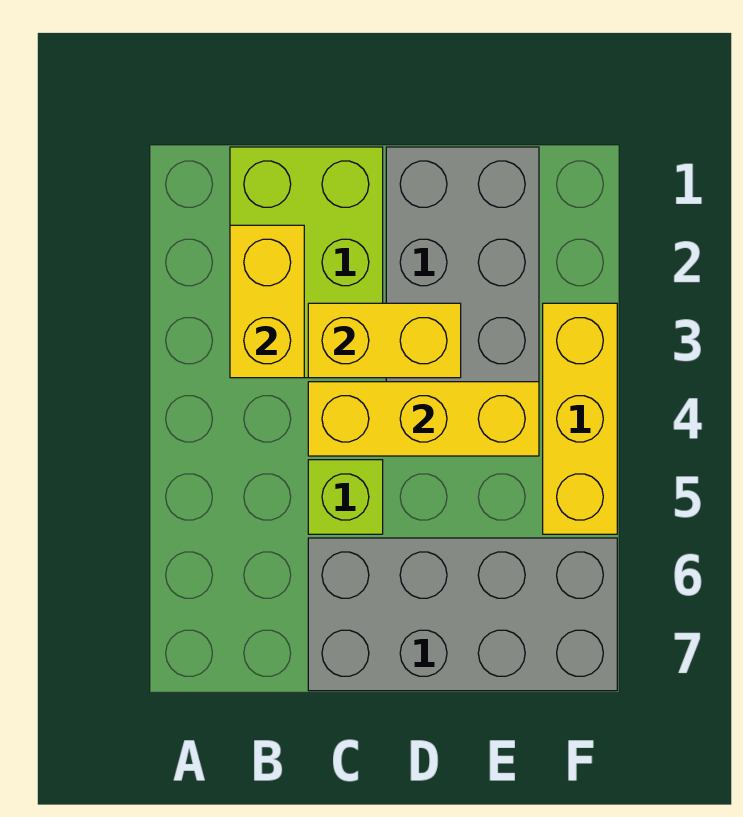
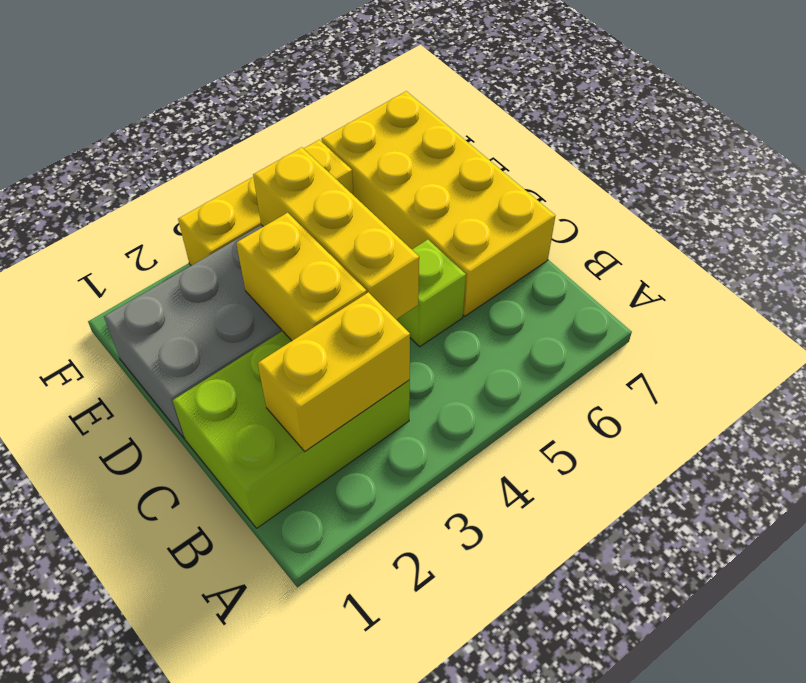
grey 2x4 brick [308,538,617,691] -> yellow 2x4 brick [322,91,555,316]

